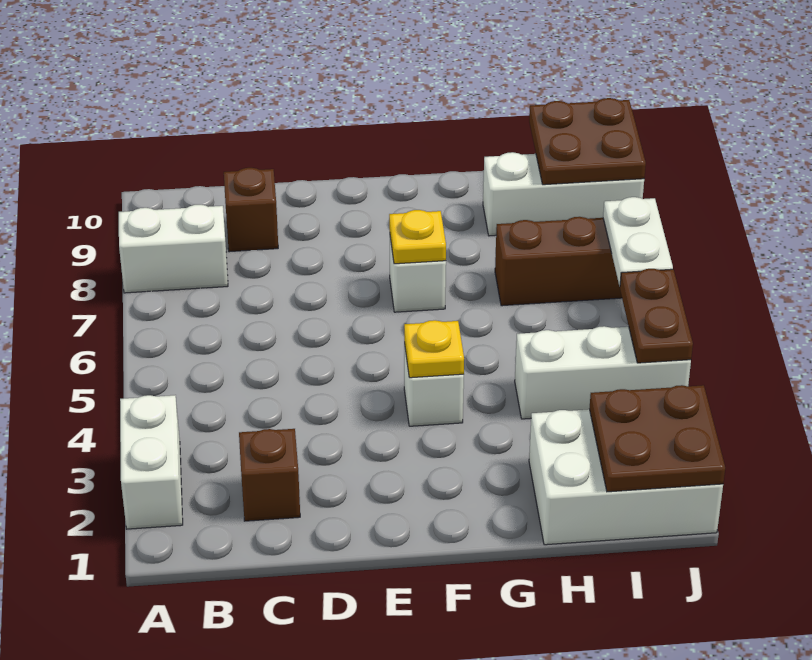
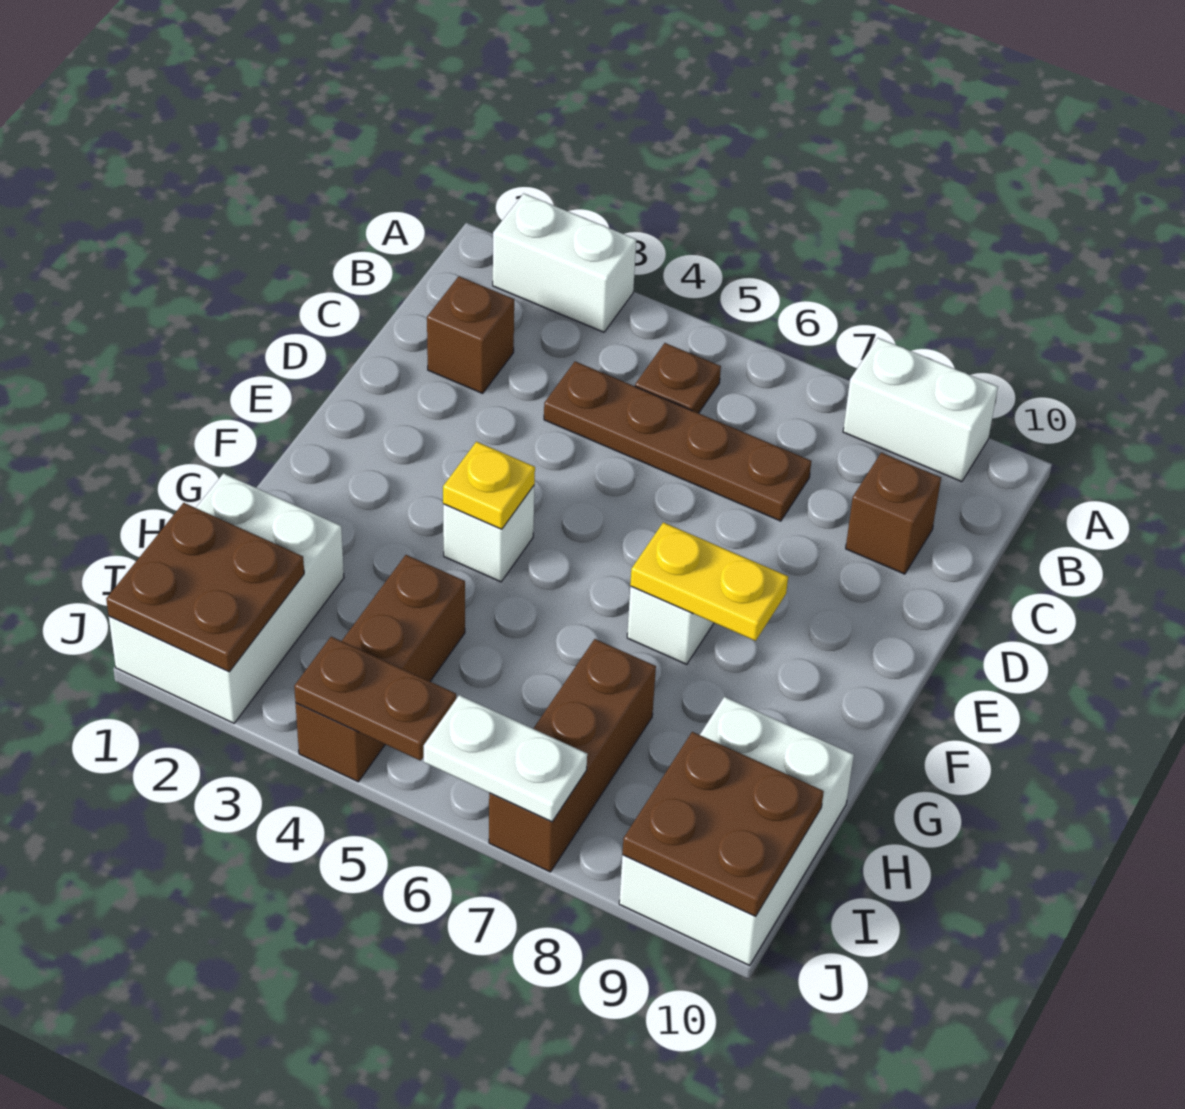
white 1x2 brick [119,205,228,293] -> white 1x2 brick turned to [843,338,998,482]
none -> brown 1x1 plate [635,343,721,413]
none -> brown 1x4 plate [544,361,811,521]
yellow 1x1 plate [389,210,446,264] -> yellow 1x2 plate [630,522,788,641]
white 1x3 brick [515,326,691,419] -> brown 1x3 brick [296,555,465,782]
white 1x3 brick [483,152,644,236] -> white 2x3 brick [619,697,854,965]

